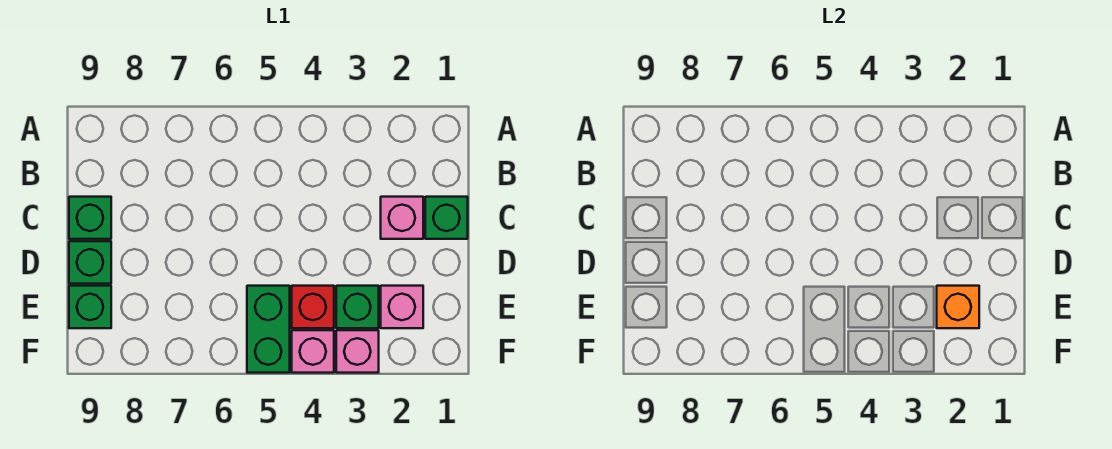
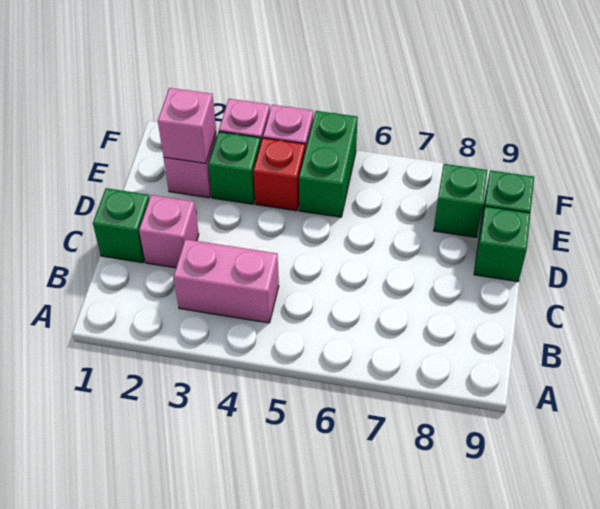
none -> pink 1x2 brick [174,239,279,323]
green 1x1 brick [69,197,111,239] -> green 1x1 brick moved to [434,164,488,237]
orange 1x1 brick [937,286,979,328] -> pink 1x1 brick [158,88,216,163]

